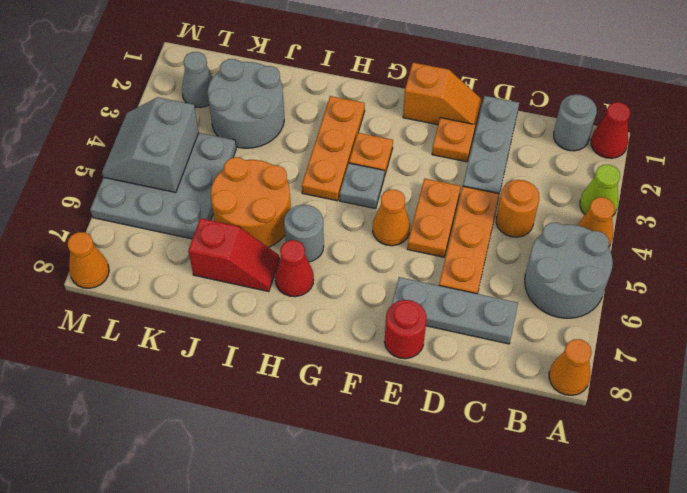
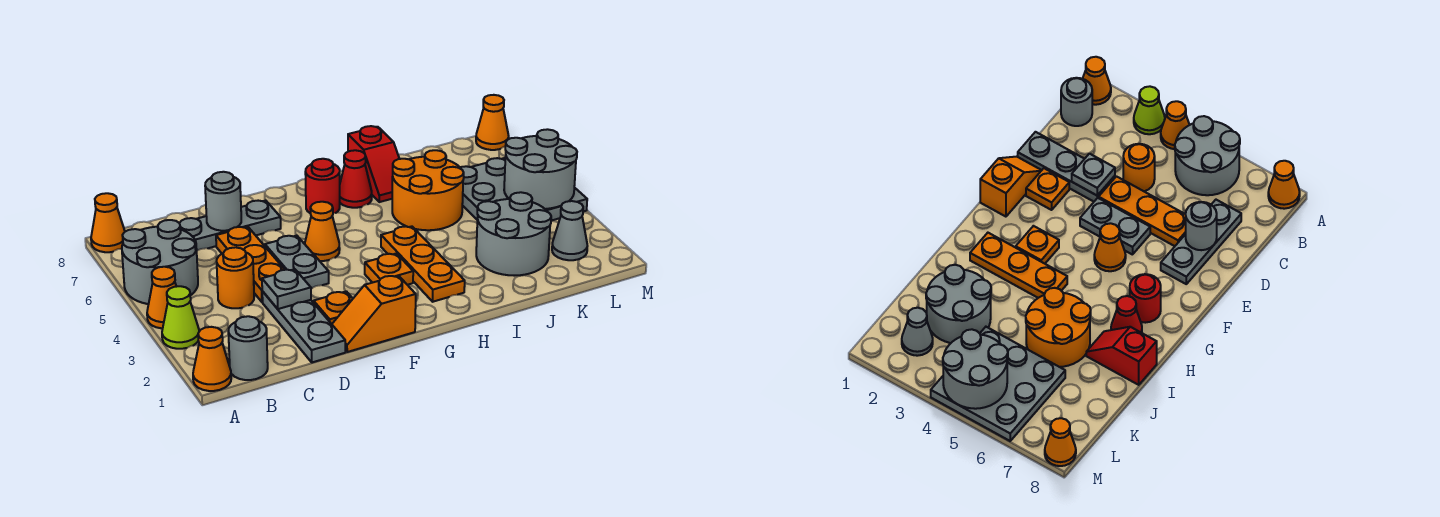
red 1x1 cone [591,102,630,158] -> orange 1x1 cone [193,327,231,391]
orange 1x2 plate [407,179,461,257] -> grey 1x2 plate [265,236,329,288]
red 1x1 round brick [385,300,427,359] -> red 1x1 round brick moved to [305,159,340,214]
grey 1x1 plate [340,163,384,209] -> grey 1x1 plate moved to [262,269,311,309]
grey 1x1 round brick [284,205,324,262] -> grey 1x1 round brick moved to [205,172,241,231]
red 1x2 slope [188,218,279,292] -> red 1x2 slope turned to [348,126,399,202]
grey 2x2 slope [102,97,199,193] -> grey 2x2 round brick [504,129,577,209]

